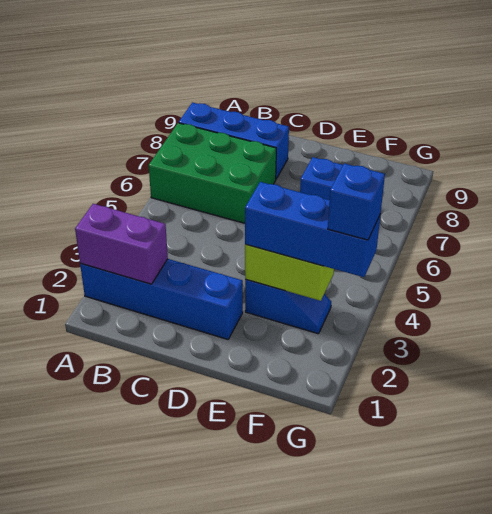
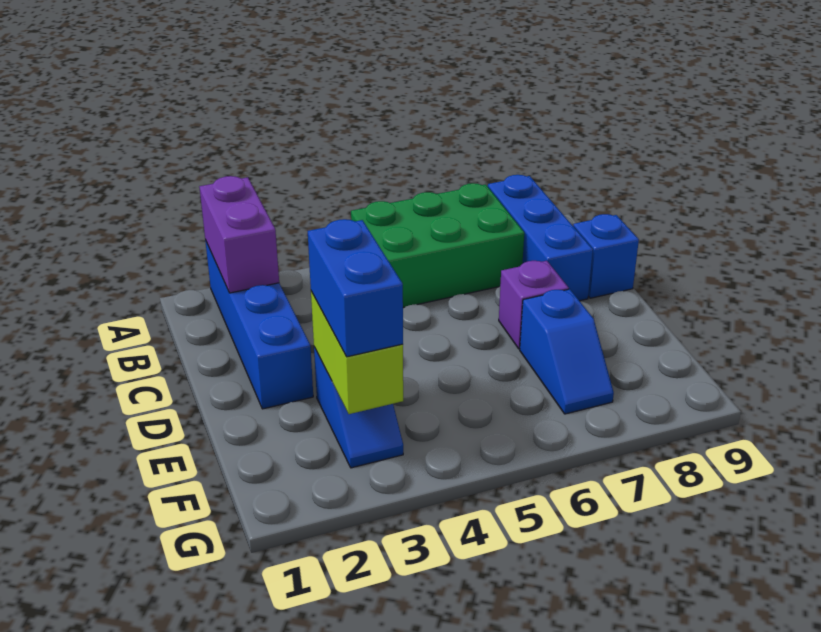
green 2x3 brick [149,123,276,223] -> green 2x3 brick turned to [351,183,524,308]
none -> purple 1x1 brick [499,261,569,349]
blue 1x3 brick [245,182,381,277] -> blue 1x2 brick [308,219,403,357]
blue 1x1 brick [328,163,385,240] -> blue 1x1 brick moved to [573,214,639,298]

